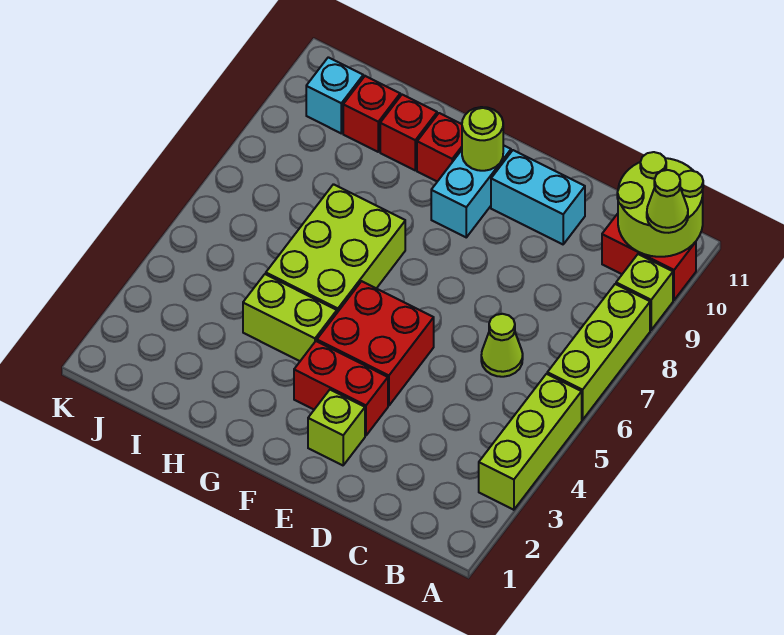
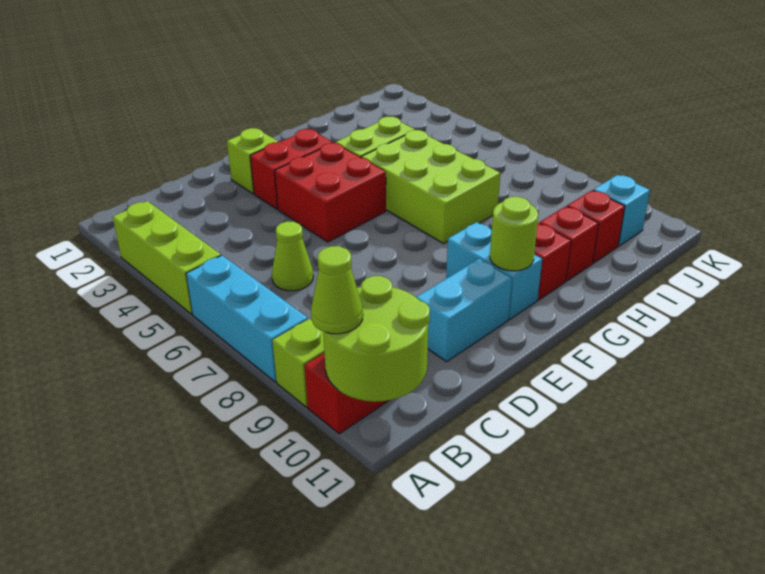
lime 1x3 brick [547,284,650,420] -> cyan 1x3 brick [186,255,308,382]

